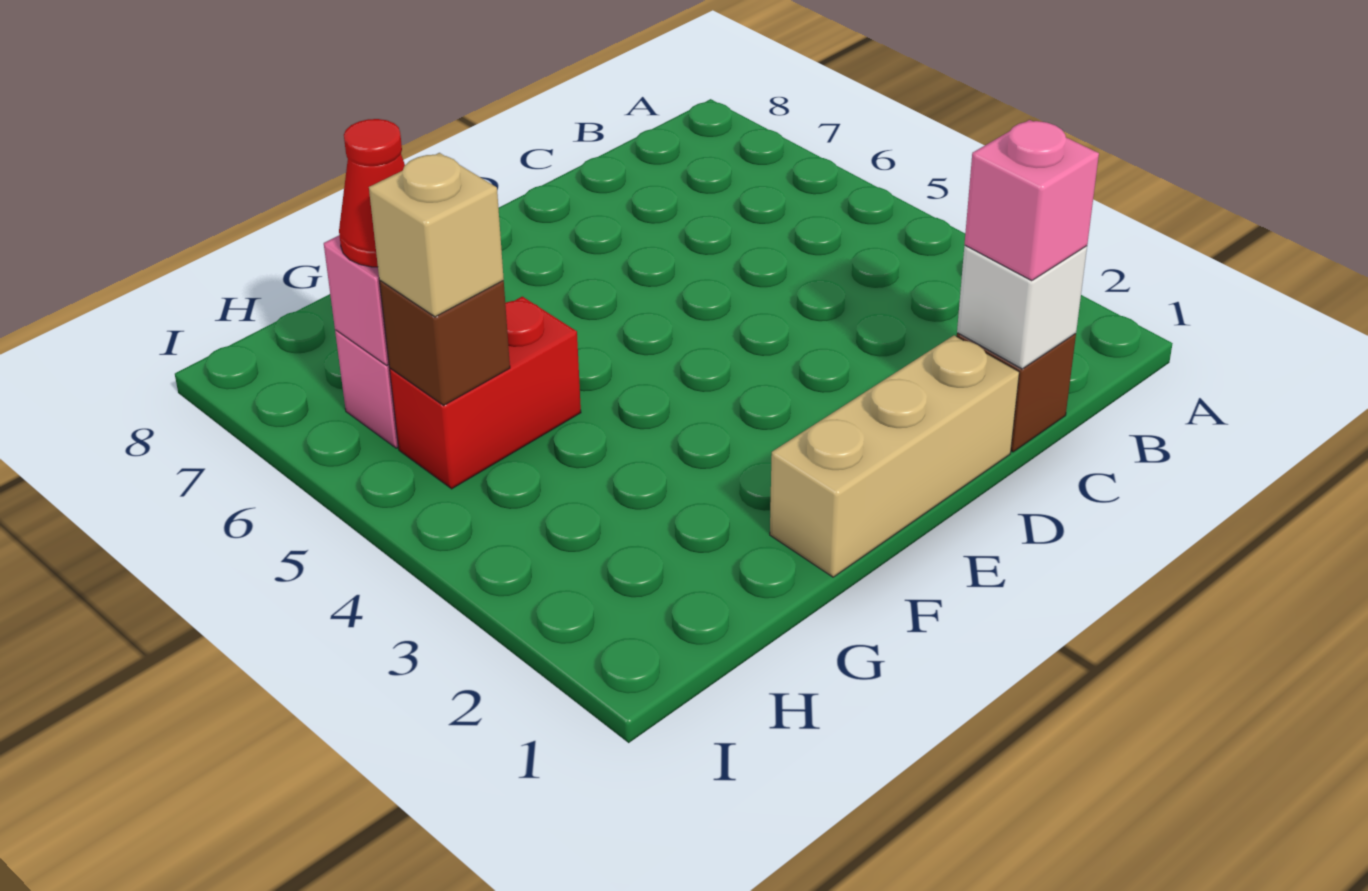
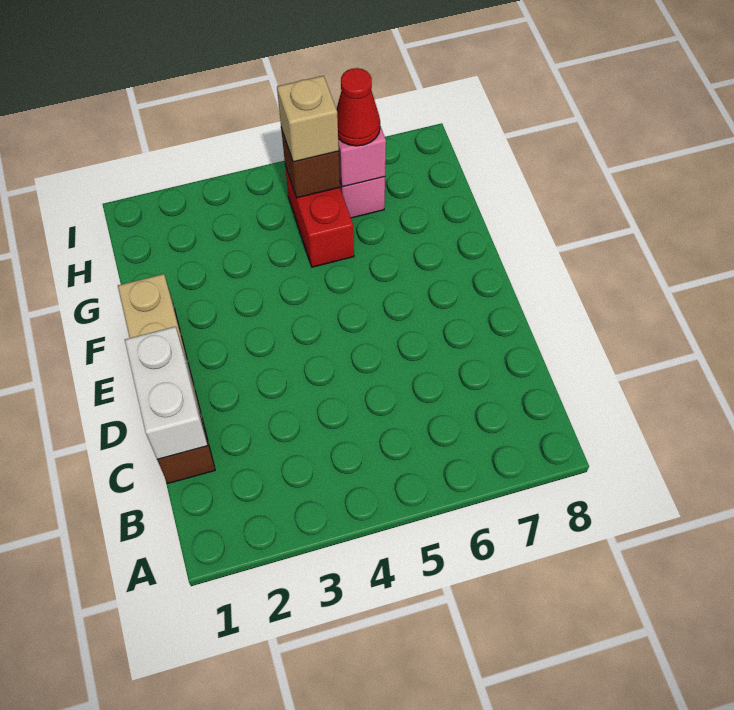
white 1x1 brick [957,245,1087,369] -> white 1x2 brick [125,327,207,459]
pink 1x1 brick [964,120,1099,281] -> none

